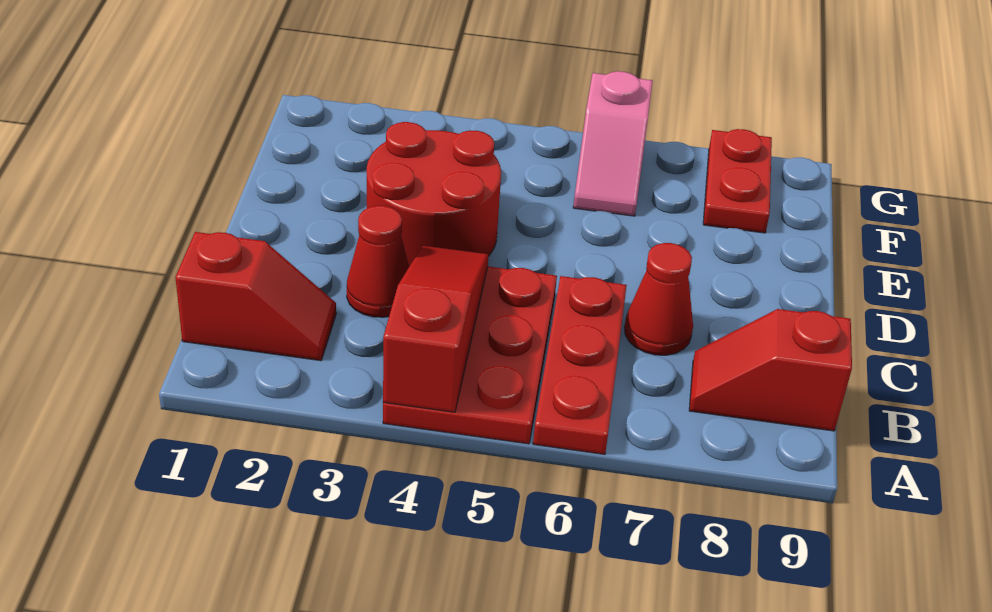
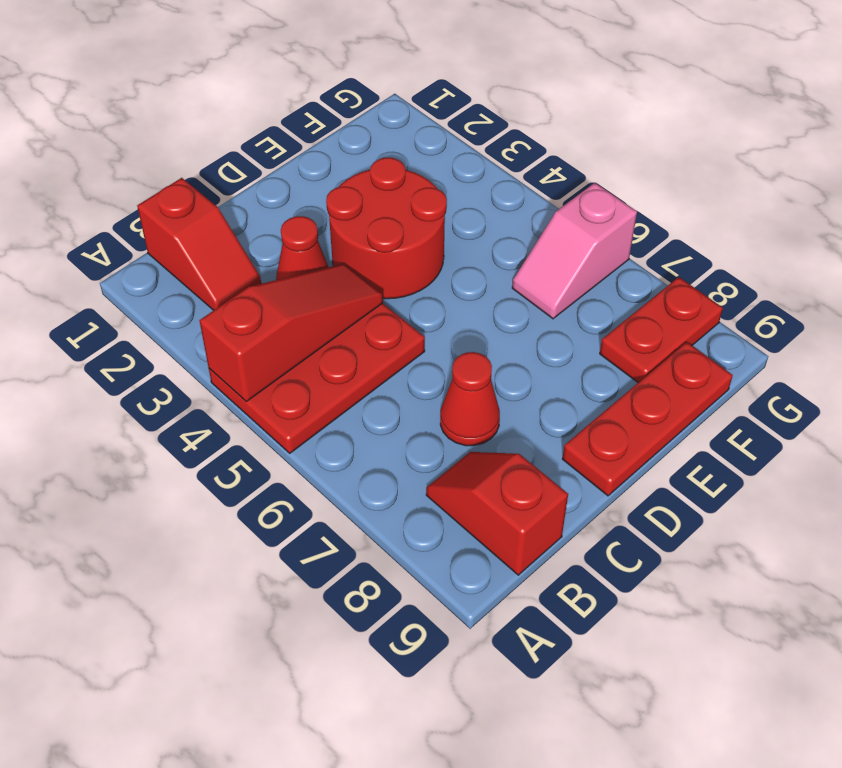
red 1x3 plate [533,276,627,454] -> red 1x3 plate moved to [562,342,733,496]

